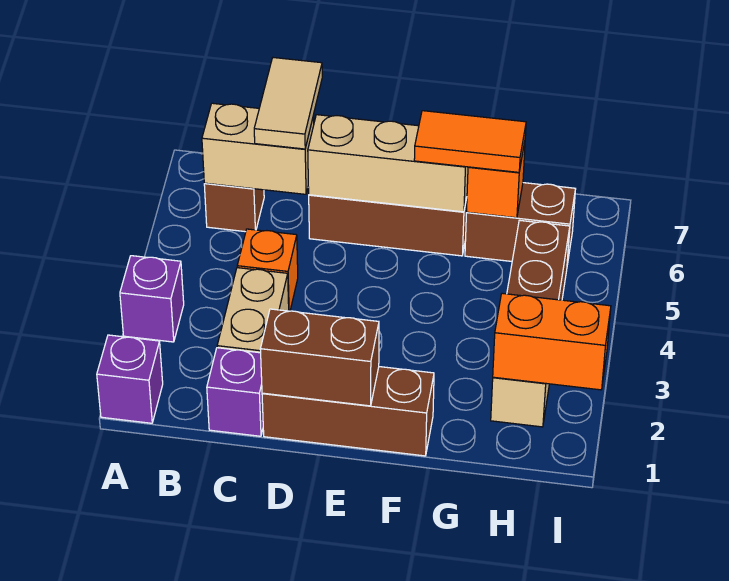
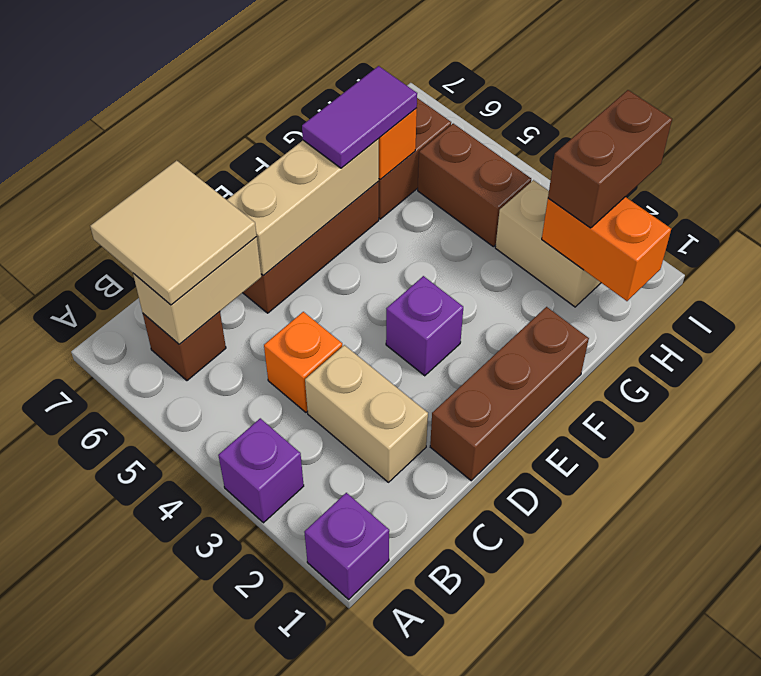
purple 1x1 brick [207,348,263,436] -> purple 1x1 brick moved to [386,276,463,376]
tan 1x2 tile [254,58,322,149] -> tan 2x2 tile [90,161,257,305]
brown 1x2 brick [260,309,379,406] -> brown 1x2 brick moved to [548,90,672,228]
orange 1x2 tile [414,111,526,172] -> purple 1x2 tile [302,66,417,168]
orange 1x2 brick [493,293,611,390] -> orange 1x2 brick turned to [542,197,671,301]

